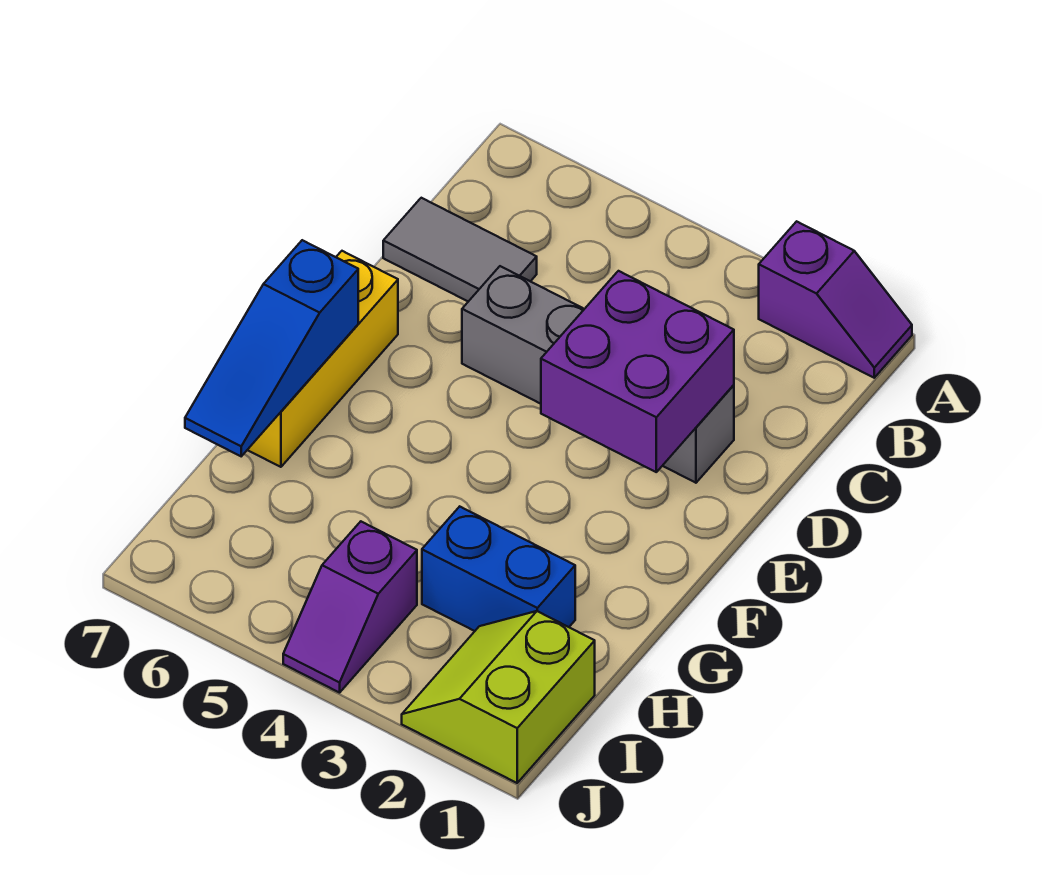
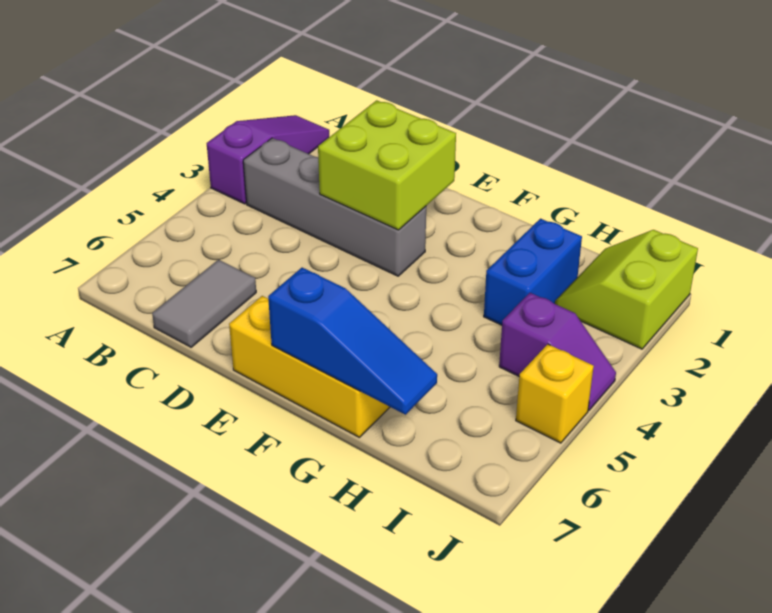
purple 1x2 slope [759,221,912,378] -> purple 1x3 slope [207,115,329,204]
grey 1x4 brick [462,266,734,483] -> grey 1x4 brick turned to [243,138,426,276]
purple 2x2 brick [541,271,734,472] -> lime 2x2 brick [318,100,456,230]
lime 2x2 slope [402,611,595,783] -> lime 2x2 slope turned to [555,230,698,349]
none -> yellow 1x1 brick [516,344,594,443]

